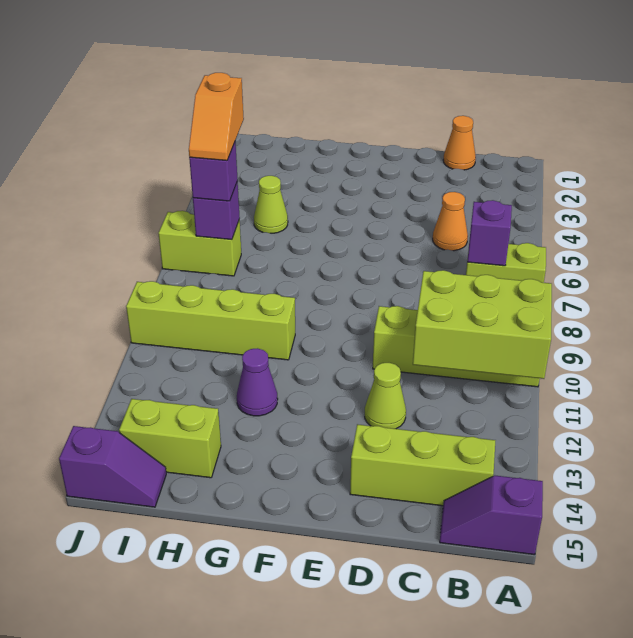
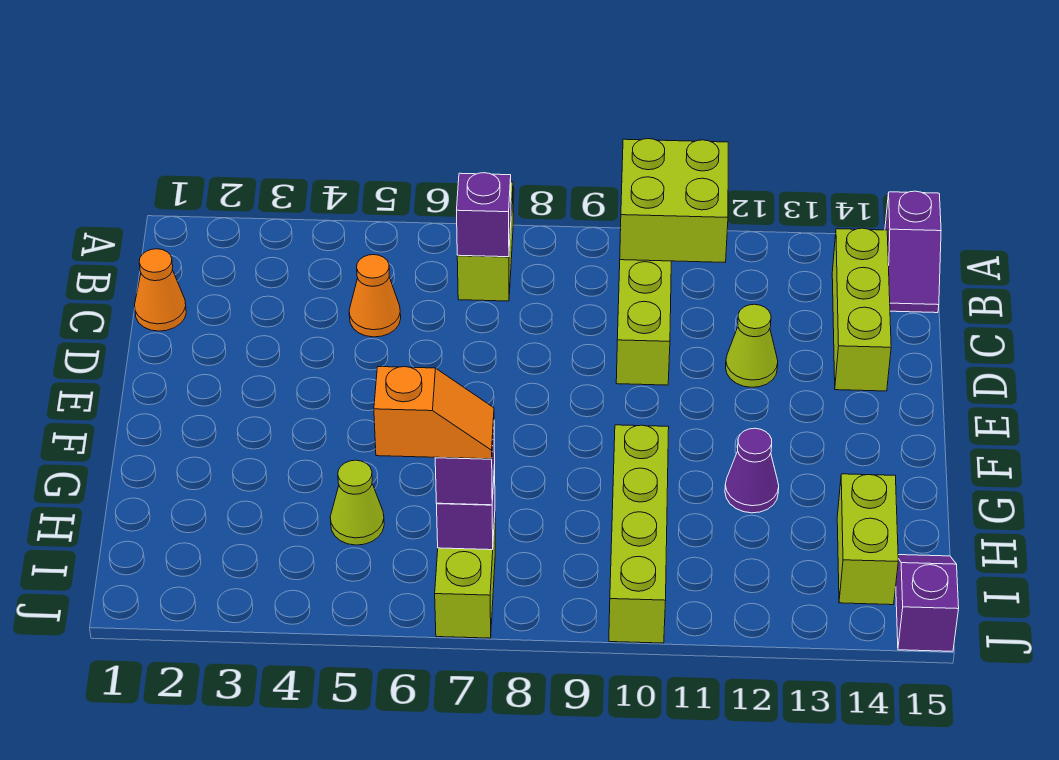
lime 2x3 brick [413,270,552,379] -> lime 2x2 brick [620,139,728,262]

